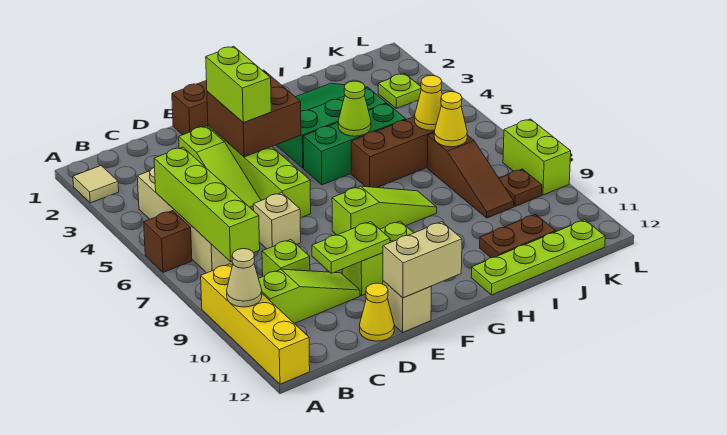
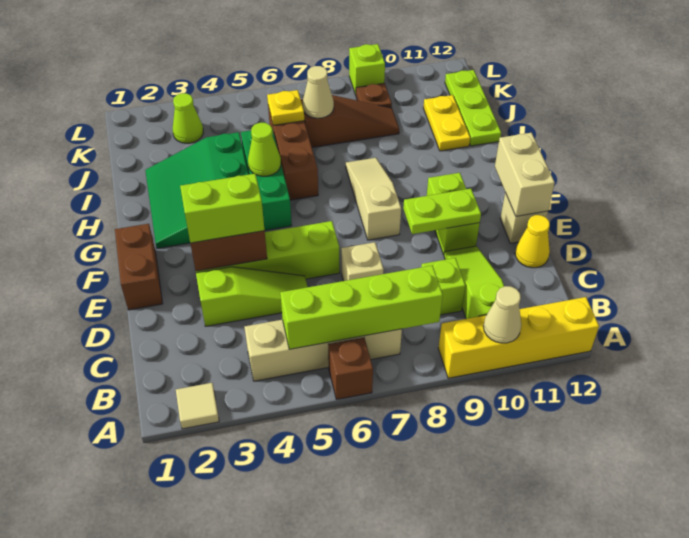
lime 1x2 plate [312,222,390,273] -> lime 1x2 plate turned to [403,189,481,234]
lime 1x3 slope [332,186,437,235] -> tan 1x3 slope [346,158,401,240]
lime 1x4 plate [471,220,605,295] -> lime 1x3 plate [445,70,501,146]
brown 1x2 plate [480,214,556,258] -> yellow 1x2 plate [423,95,470,151]
yellow 1x1 cone [415,75,442,130] -> yellow 1x1 plate [267,90,304,125]
yellow 1x1 cone [434,92,467,147] -> tan 1x1 cone [303,66,334,118]
lime 1x1 plate [378,73,421,108] -> lime 1x1 cone [173,93,203,143]
lime 1x2 brick [503,119,571,195] -> lime 1x1 brick [349,44,385,95]

